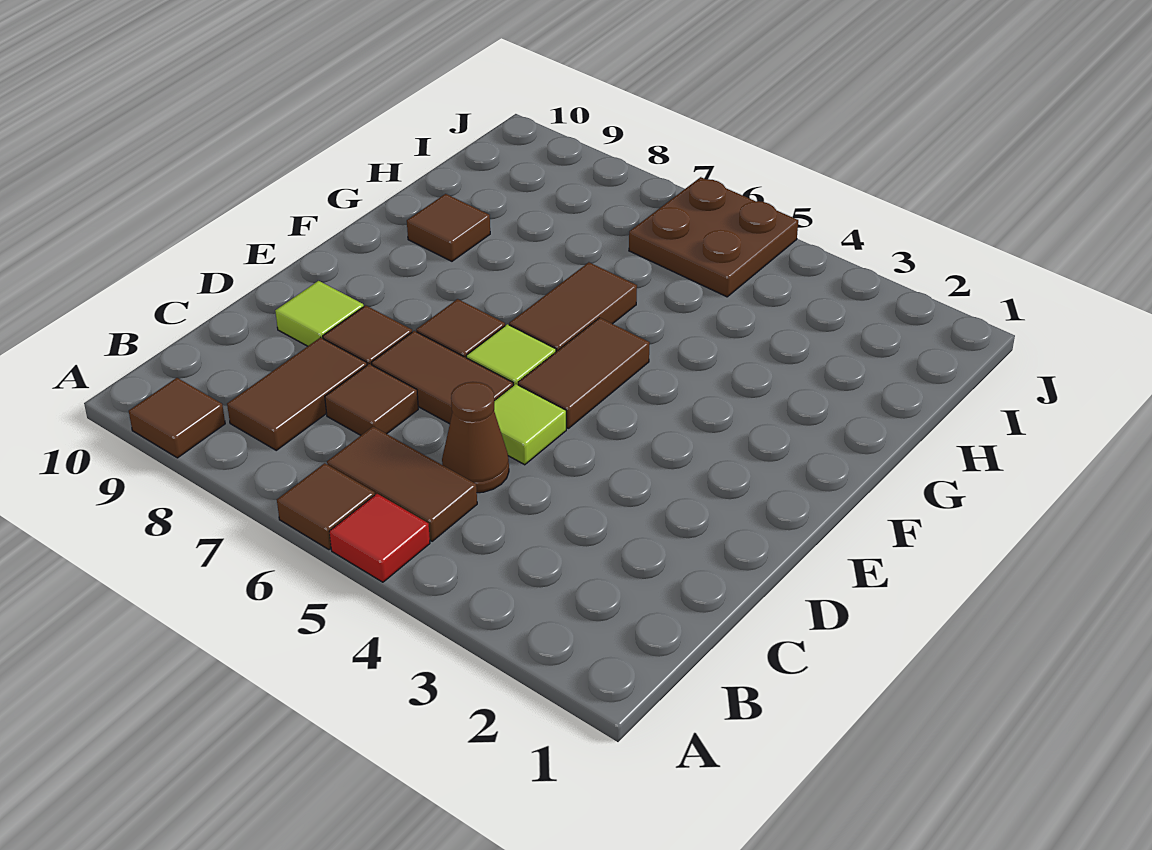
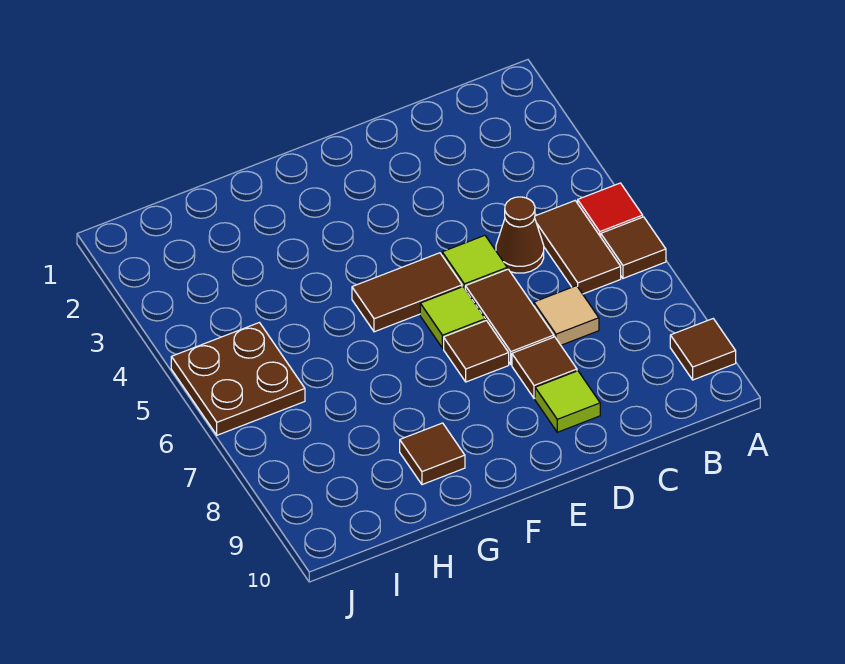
brown 1x2 tile [227,337,367,450] -> none
brown 1x1 tile [325,364,418,435] -> tan 1x1 tile [534,286,599,345]
brown 1x2 tile [509,262,637,352] -> none

